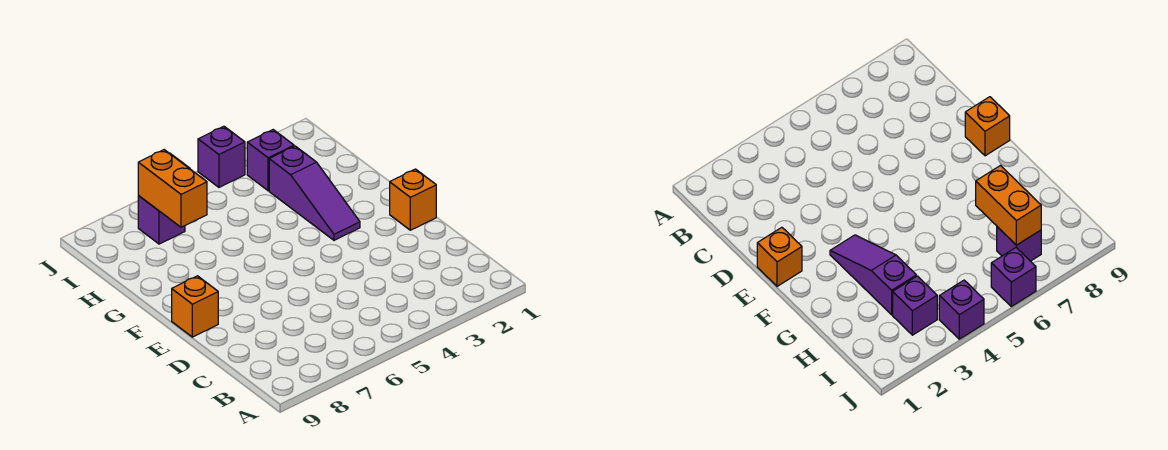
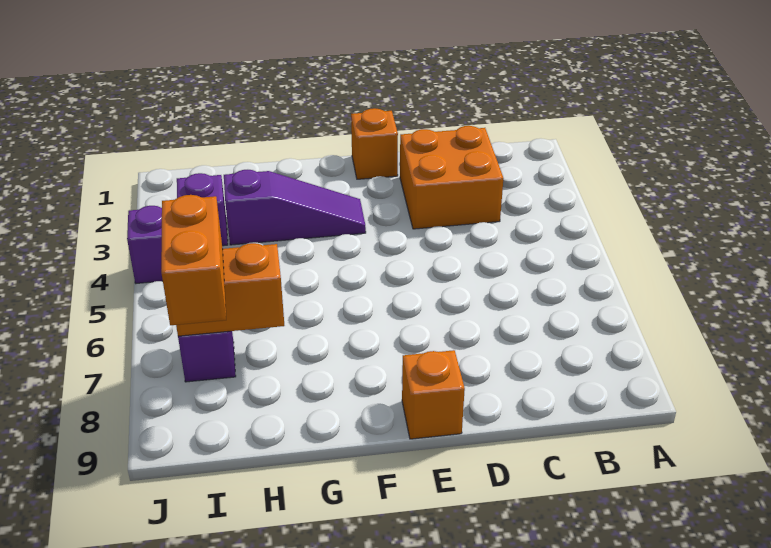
none -> orange 2x2 brick [400,126,503,229]
none -> orange 1x2 brick [161,195,226,325]
purple 1x1 brick [991,248,1036,306] -> none

